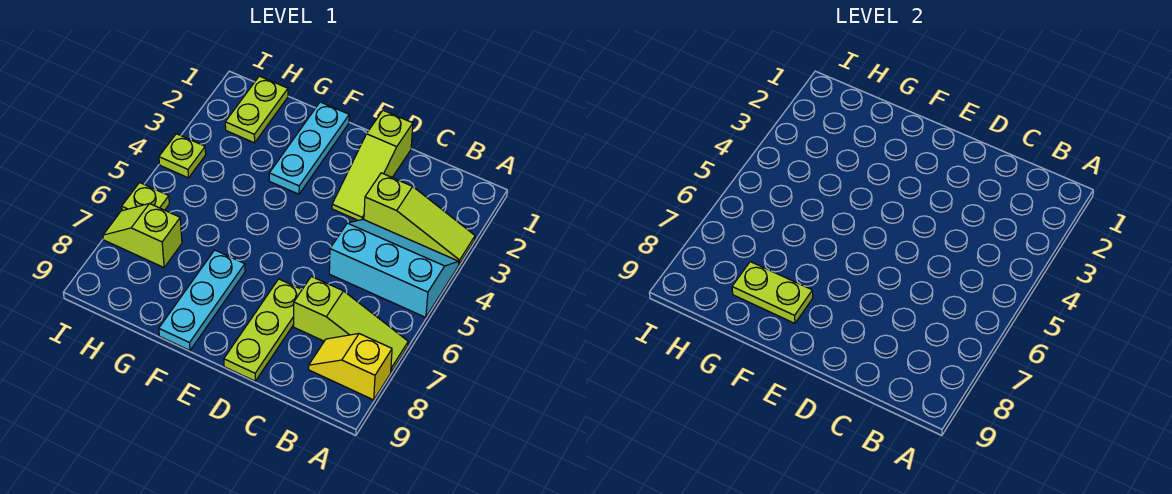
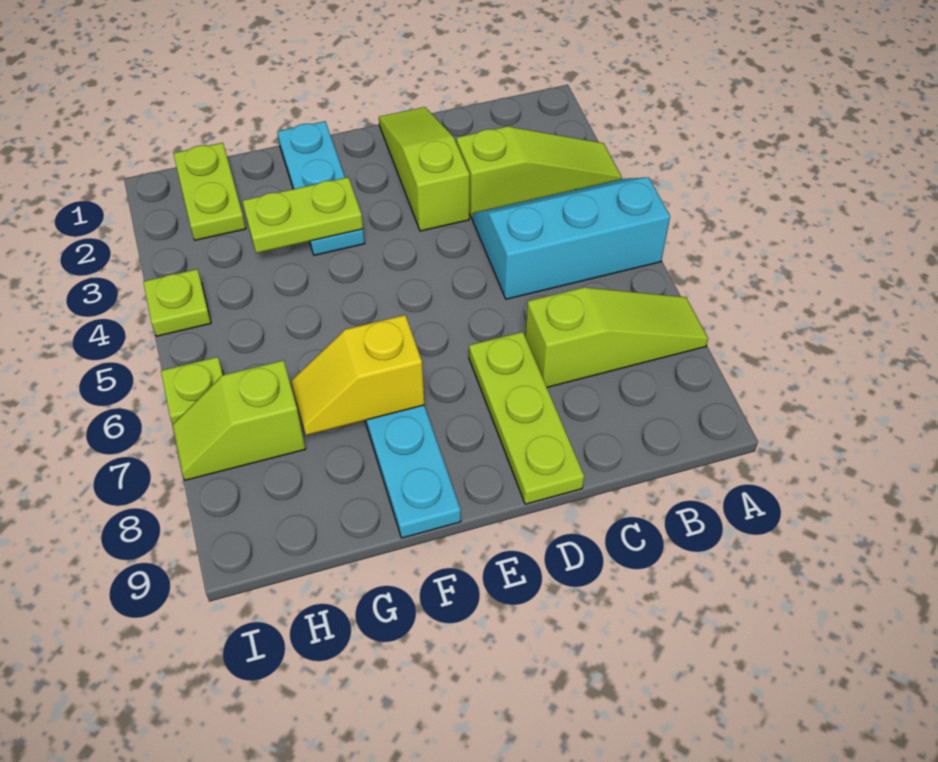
yellow 1x2 slope [309,334,392,400] -> yellow 1x2 slope moved to [291,315,424,435]
lime 1x3 slope [332,110,413,220] -> lime 1x3 slope turned to [379,107,470,231]
lime 1x2 plate [732,262,813,323] -> lime 1x2 plate moved to [243,177,363,253]

